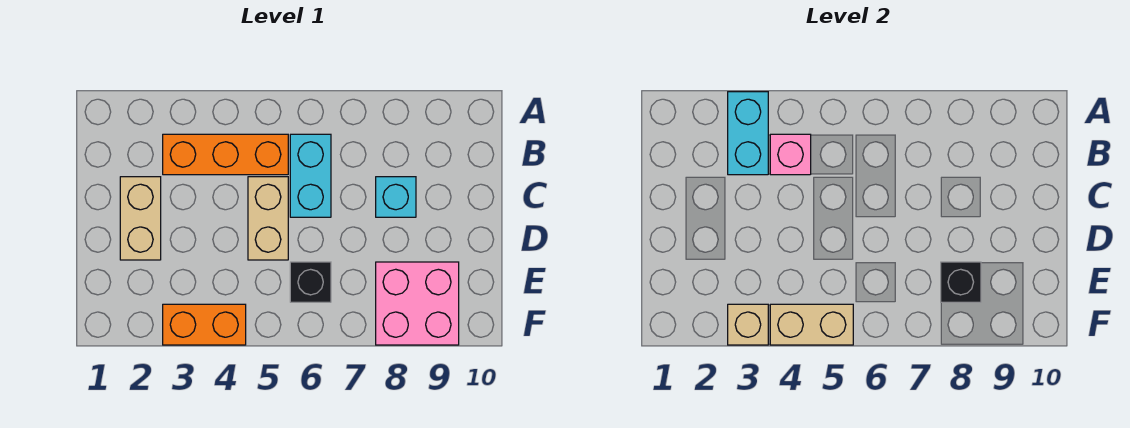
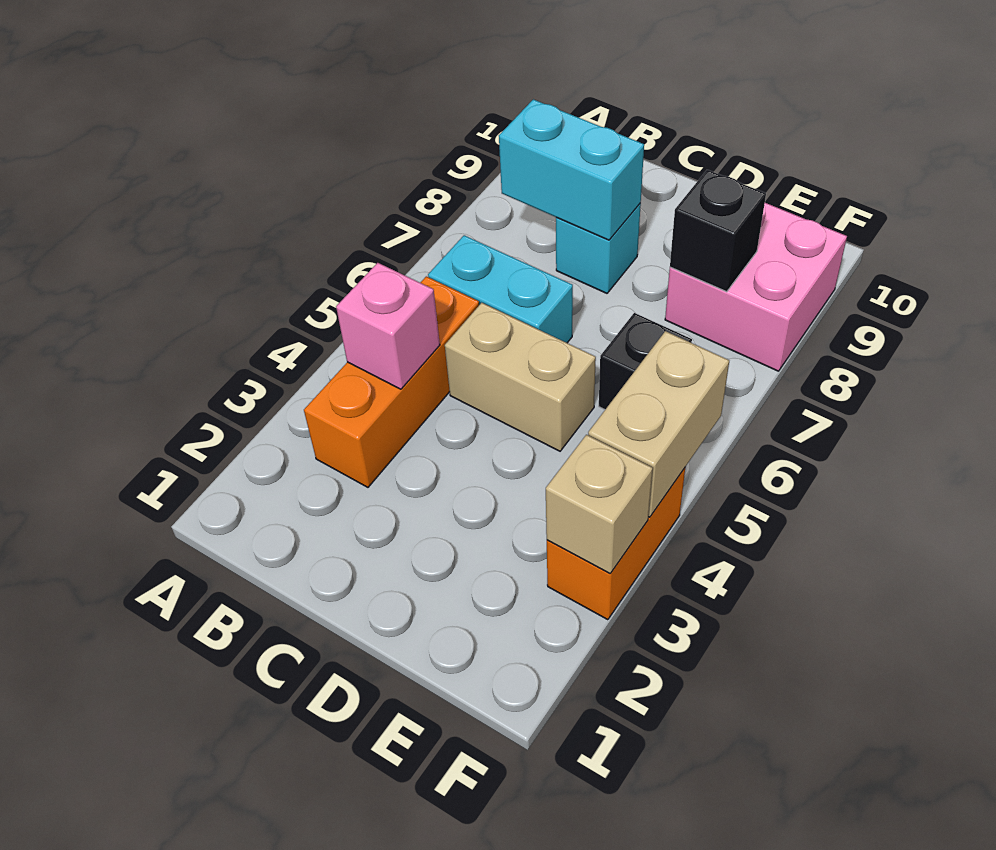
cyan 1x2 brick [728,92,768,175] -> cyan 1x2 brick moved to [499,99,644,240]
tan 1x2 brick [120,177,161,260] -> none

